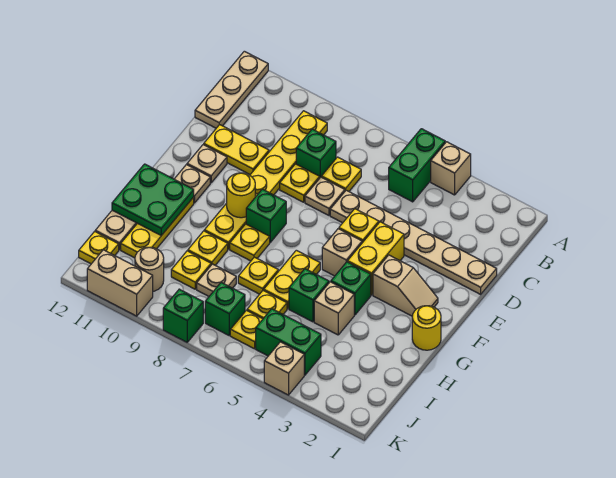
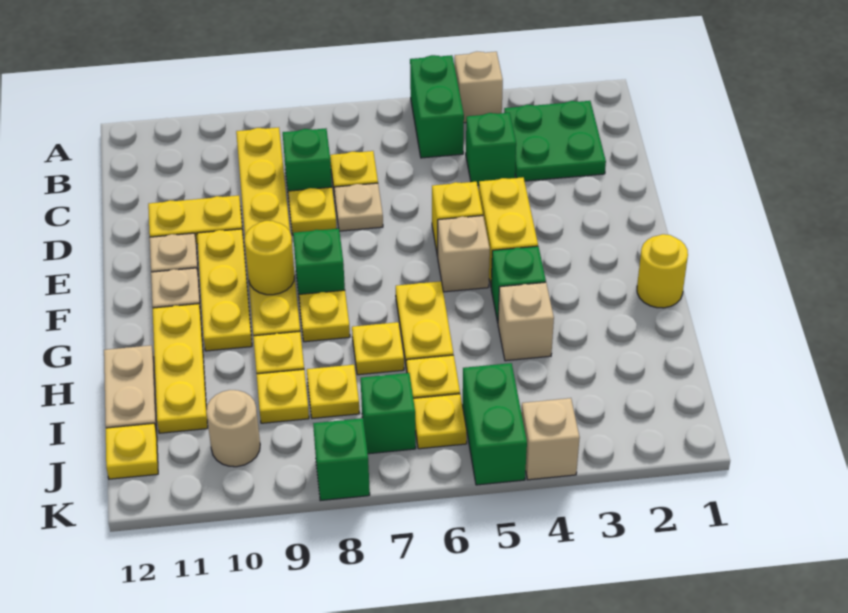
tan 1x3 plate [195,51,268,128] -> none
tan 1x6 plate [330,190,497,294] -> none
none -> yellow 1x3 plate [197,229,252,351]
tan 1x2 slope [373,255,438,316] -> none
green 2x2 plate [112,164,194,236] -> green 2x2 plate moved to [504,101,606,181]
green 1x1 brick [289,269,329,322] -> green 1x1 brick moved to [466,113,516,185]
tan 1x1 plate [197,264,236,296] -> yellow 1x1 plate [307,365,360,418]
green 1x2 brick [256,309,321,375] -> green 1x2 brick turned to [463,363,527,485]
tan 1x2 brick [87,250,153,316] -> none

